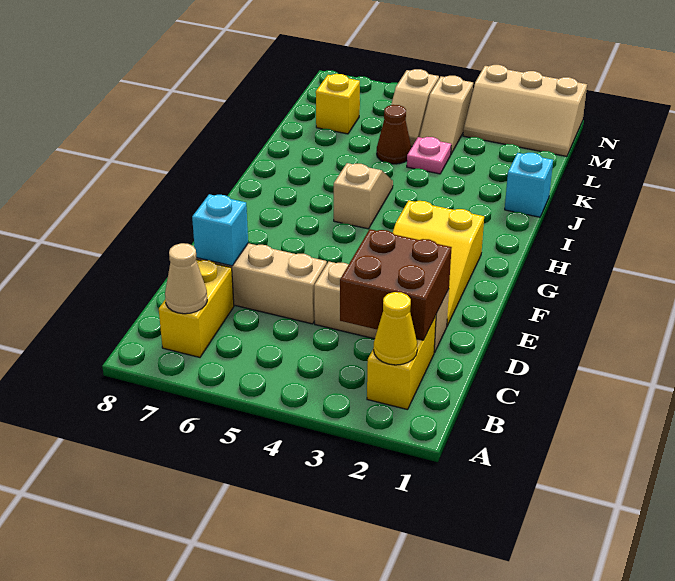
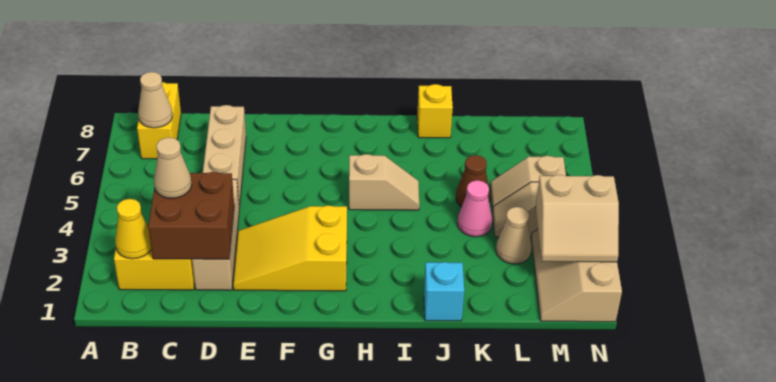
yellow 1x2 brick [159,259,234,357] -> yellow 1x2 brick turned to [137,82,181,159]
none -> tan 1x1 cone [154,137,192,198]
cyan 1x1 brick [192,194,248,266] -> none
pink 1x1 plate [407,137,451,174] -> pink 1x1 cone [458,180,492,237]
none -> tan 1x1 cone [496,207,532,264]
yellow 1x1 brick [316,74,360,134] -> yellow 1x1 brick moved to [417,84,453,138]
none -> tan 2x2 slope [535,175,619,262]

